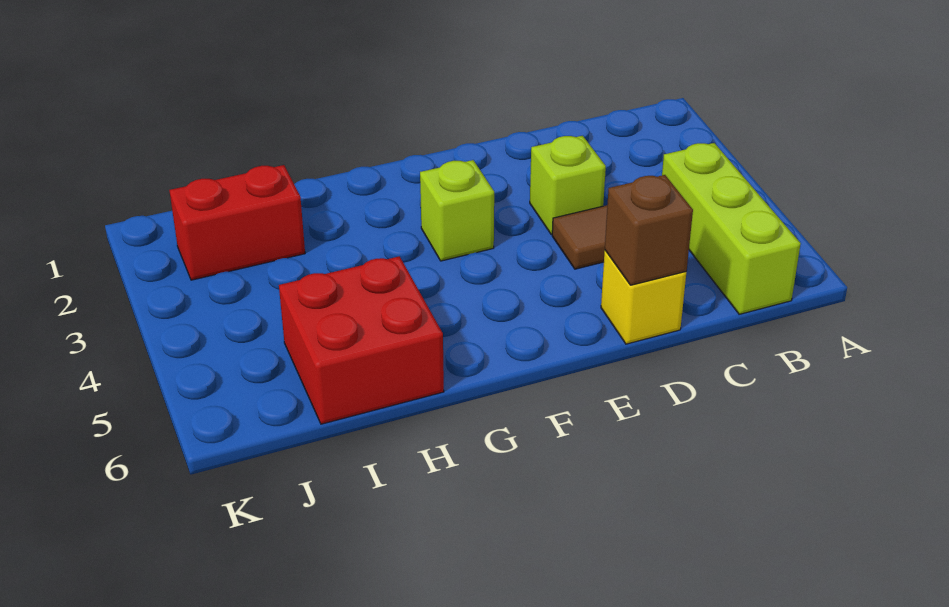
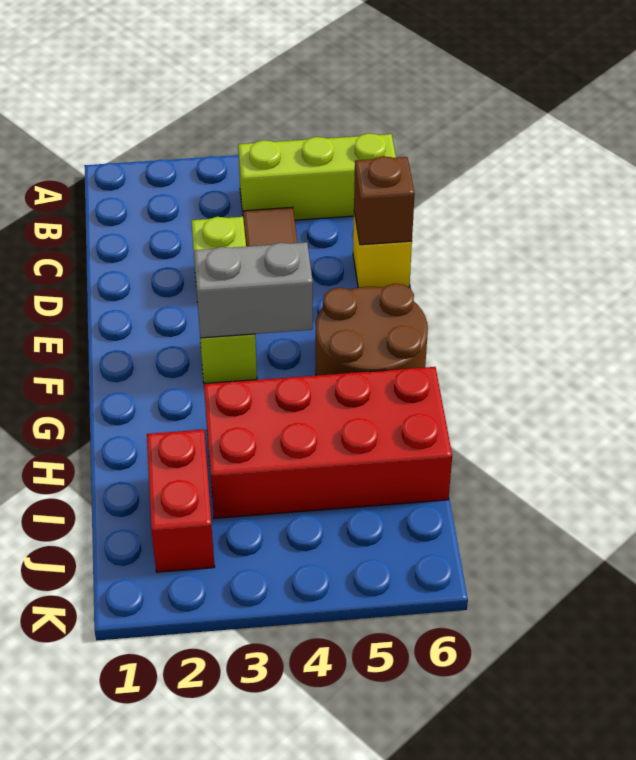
none -> grey 1x2 brick [194,242,313,338]
none -> brown 2x2 round brick [316,284,428,376]
red 2x2 brick [279,256,444,424] -> red 2x4 brick [204,367,452,518]

